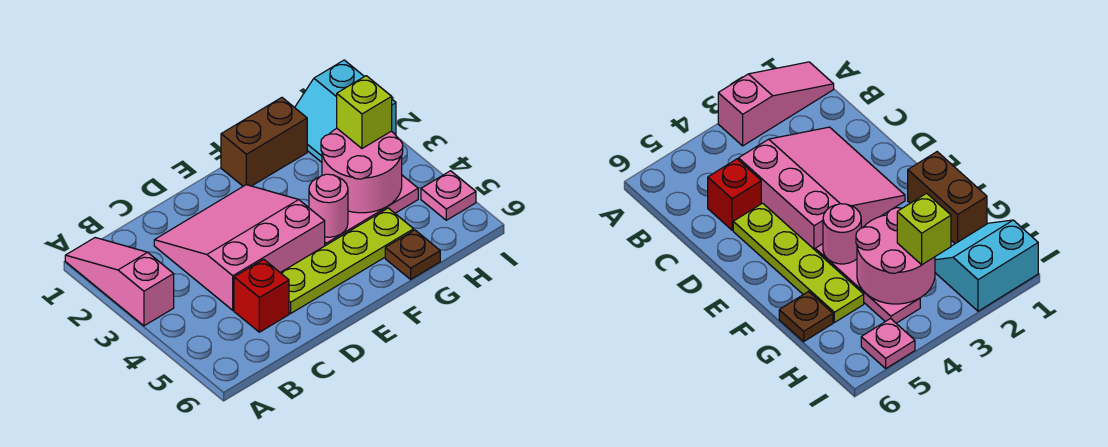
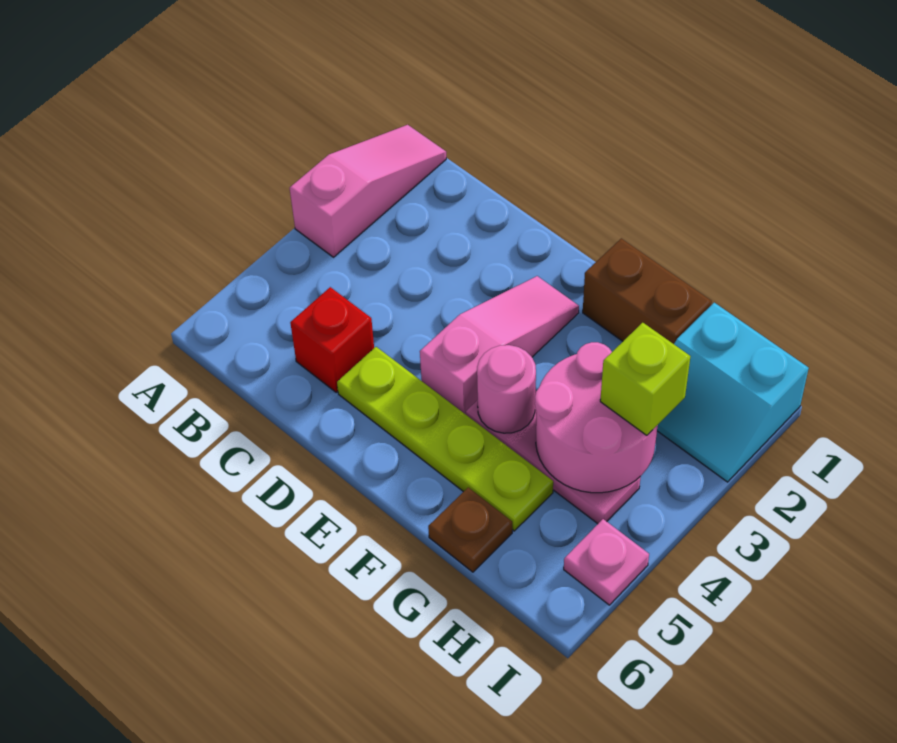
pink 3x3 slope [154,185,325,310] -> pink 1x3 slope [420,276,579,414]
cyan 2x2 slope [295,60,396,162] -> cyan 2x2 slope turned to [657,303,809,482]

